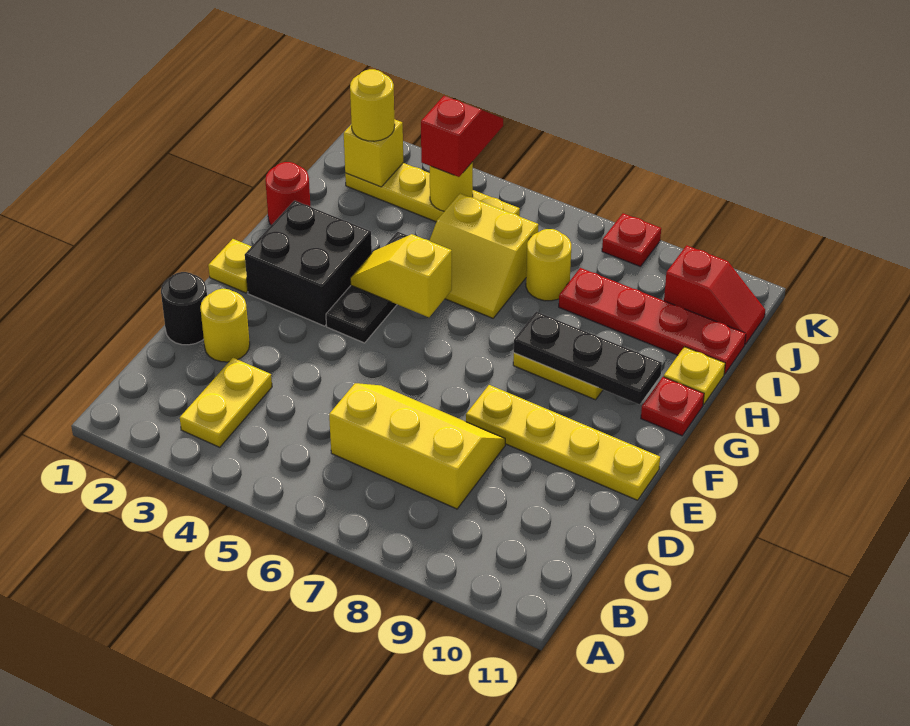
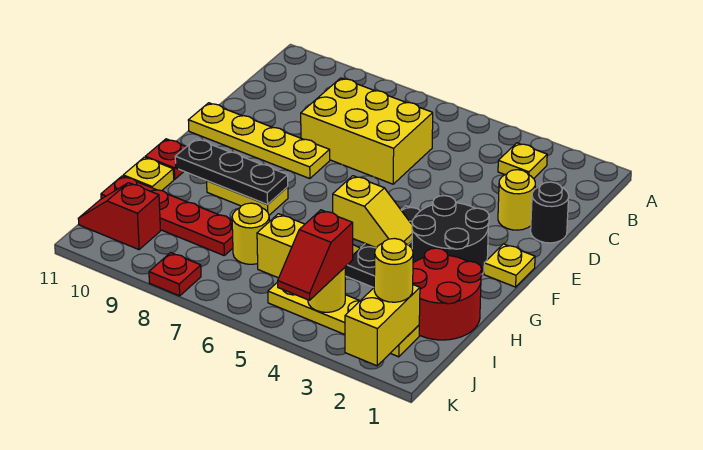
yellow 1x2 plate [180,358,272,447] -> yellow 1x1 plate [498,143,547,178]
yellow 2x3 slope [329,383,505,509] -> yellow 2x3 brick [301,78,433,184]
black 2x2 brick [245,201,372,326] -> black 2x2 round brick [412,196,489,274]
red 1x1 round brick [265,162,310,225] -> red 2x2 round brick [413,248,482,340]
yellow 1x1 brick [344,119,403,187] -> yellow 1x2 brick [345,285,420,366]

